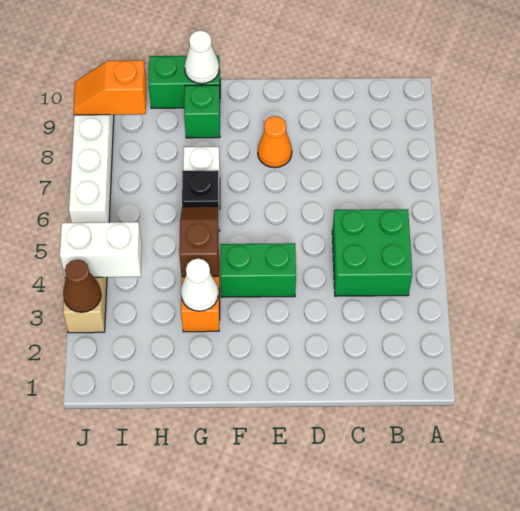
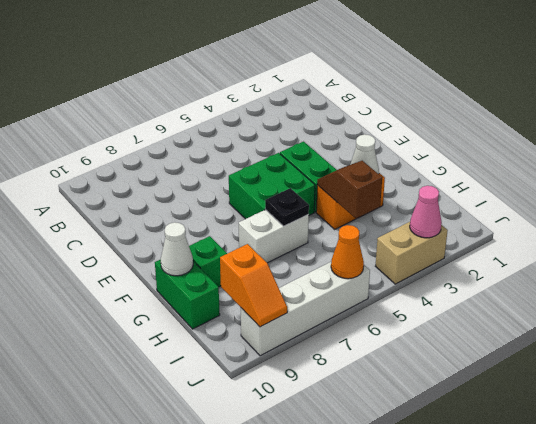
green 2x2 brick [332,209,412,296] -> green 2x2 brick moved to [229,153,315,219]
orange 1x1 cone [258,116,292,168] -> orange 1x1 cone moved to [331,225,364,279]
brown 1x2 slope [179,206,219,277] -> brown 1x2 slope turned to [317,161,382,219]
white 1x2 brick [60,222,142,278] -> none
brown 1x1 cone [63,260,101,312] -> pink 1x1 cone [410,186,442,238]

